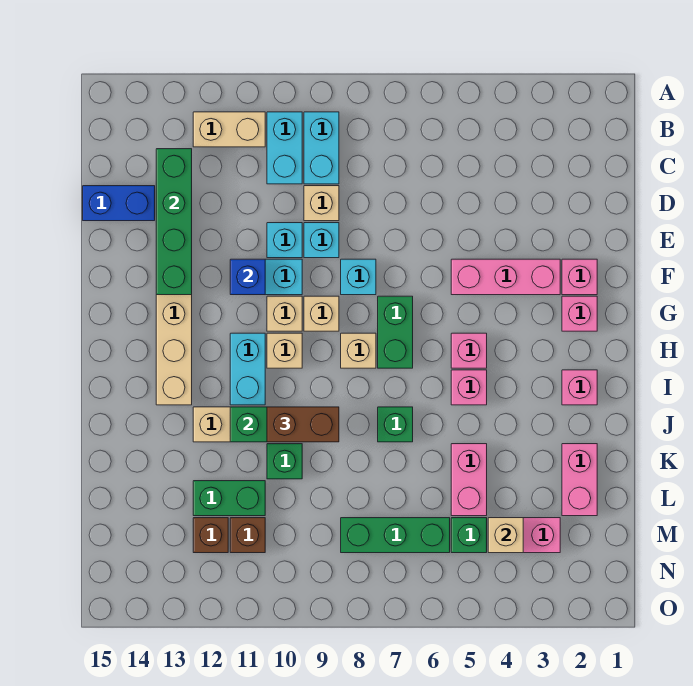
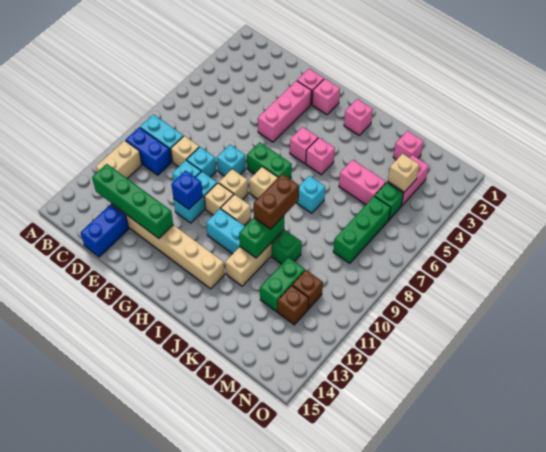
cyan 1x2 brick [267,112,302,184] -> blue 1x2 brick [125,127,171,175]
green 1x1 brick [378,407,413,442] -> cyan 1x1 brick [297,176,325,213]
pink 1x2 brick [562,444,597,516] -> pink 1x1 brick [393,131,424,160]

